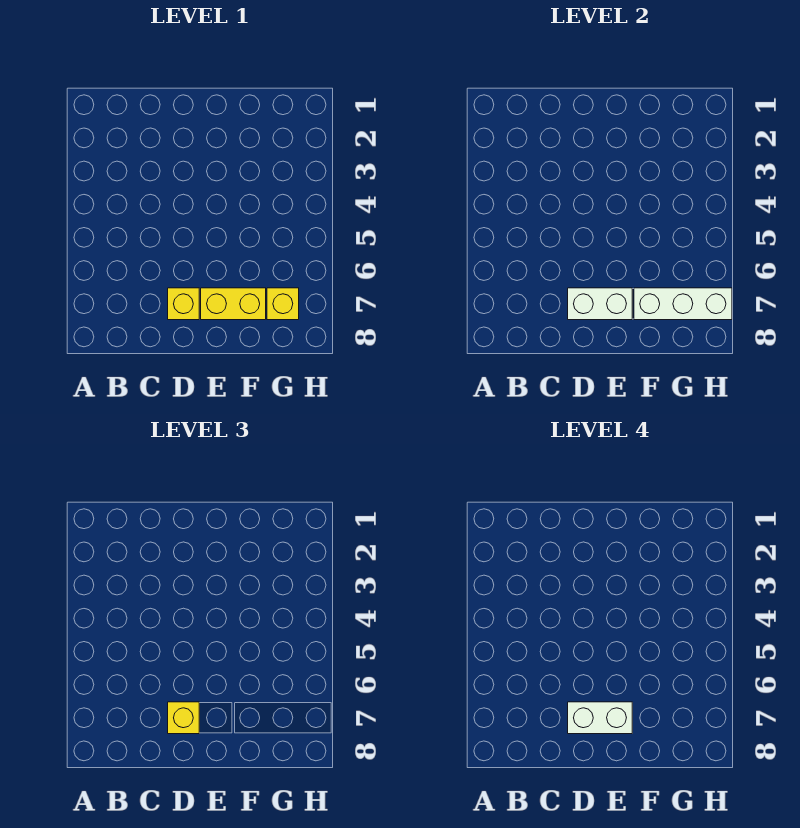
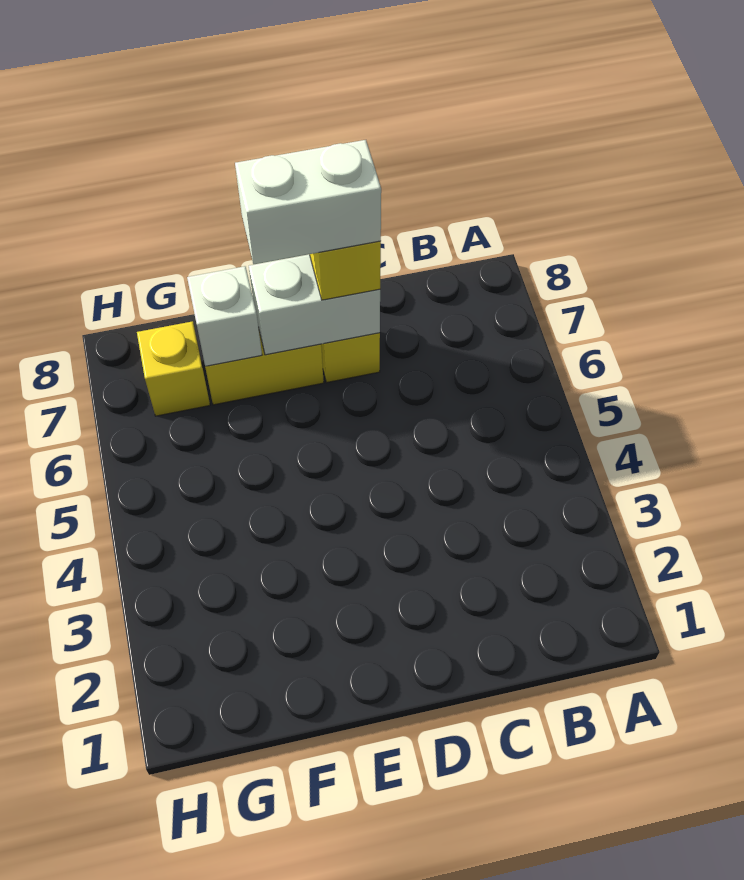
white 1x3 brick [634,288,732,320] -> white 1x1 brick [187,266,262,367]

